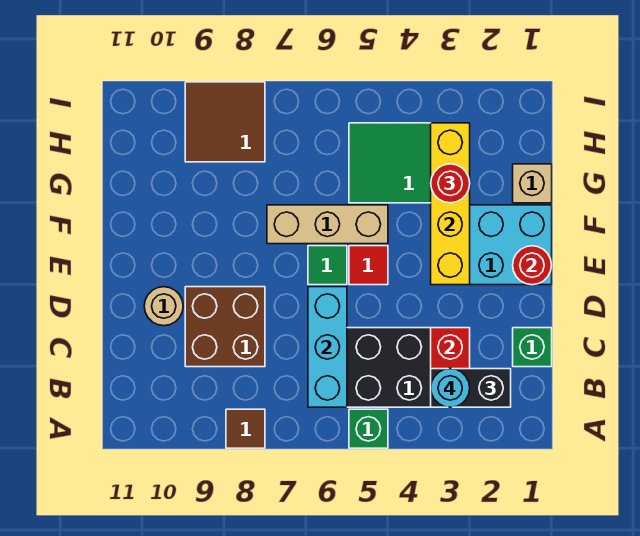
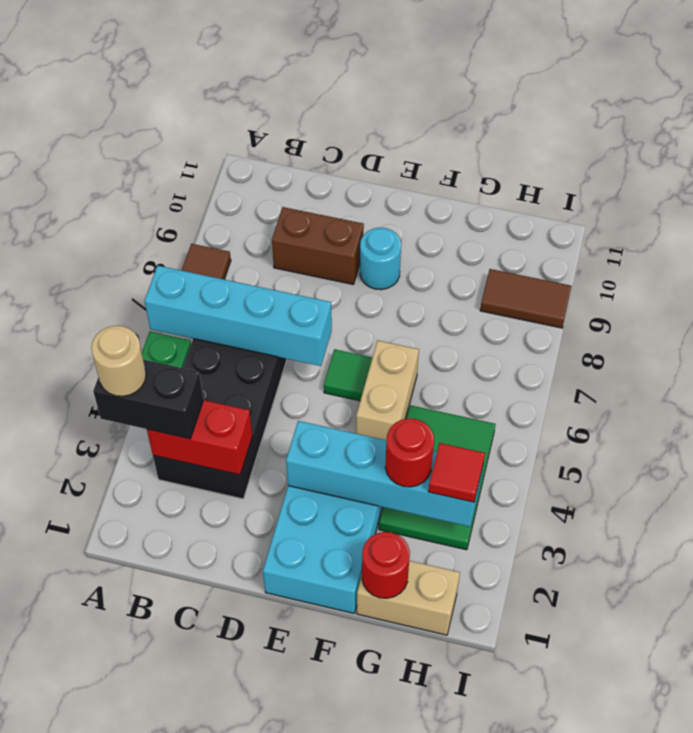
black 1x2 brick [431,369,511,407] -> black 1x2 brick turned to [93,360,204,439]
cyan 1x1 round brick [431,369,470,407] -> cyan 1x1 round brick moved to [360,228,401,290]
cyan 1x3 brick [308,287,347,407] -> cyan 1x4 brick [144,266,332,366]
green 1x1 brick [513,328,552,367] -> none
brown 2x2 brick [185,287,265,367] -> brown 1x2 brick [272,207,364,284]
tan 1x1 round brick [144,287,183,326] -> tan 1x1 round brick moved to [91,326,146,396]
red 1x1 round brick [513,246,552,285] -> red 1x1 round brick moved to [362,532,410,598]
yellow 1x4 brick [431,123,470,285] -> cyan 1x4 brick [286,421,483,527]
red 1x1 tile [349,246,388,285] -> red 1x1 tile moved to [428,443,485,502]
tan 1x3 brick [267,205,388,244] -> tan 1x2 brick [356,340,419,440]
tan 1x1 brick [513,164,552,203] -> tan 1x2 brick [357,561,460,635]
brown 2x2 tile [185,82,265,162] -> brown 1x2 tile [480,269,572,328]

